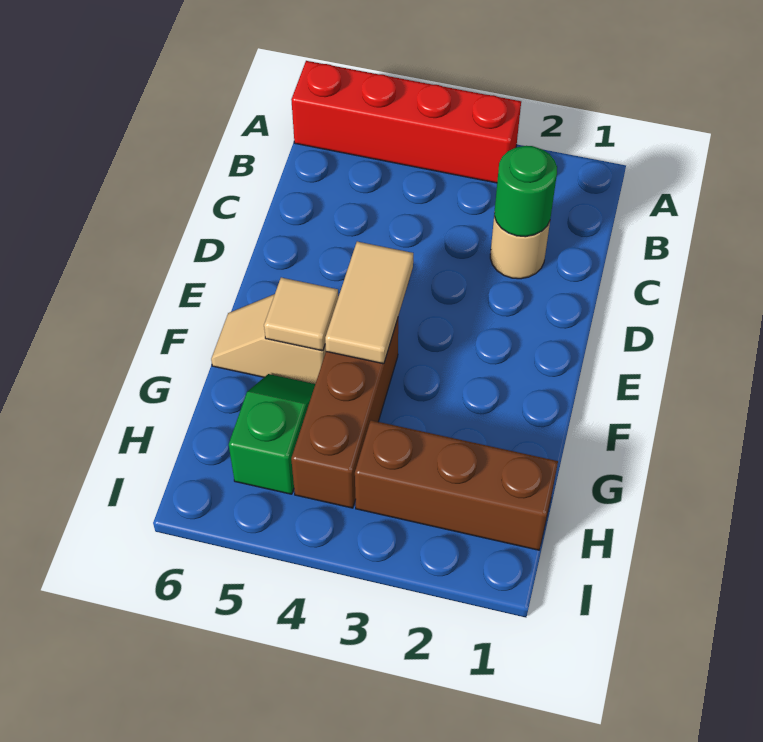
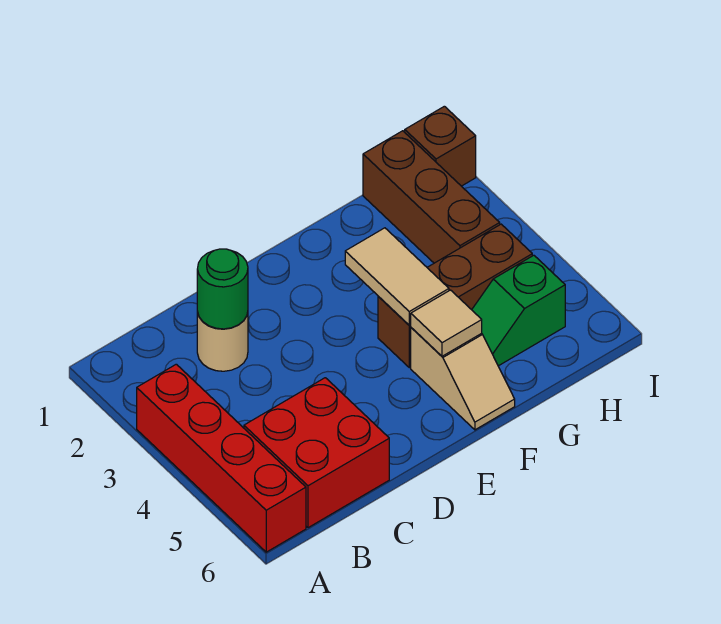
none -> red 2x2 brick [244,378,389,528]
tan 1x2 tile [325,242,413,364] -> tan 1x2 tile turned to [345,228,449,325]
none -> brown 1x1 brick [405,106,476,186]

